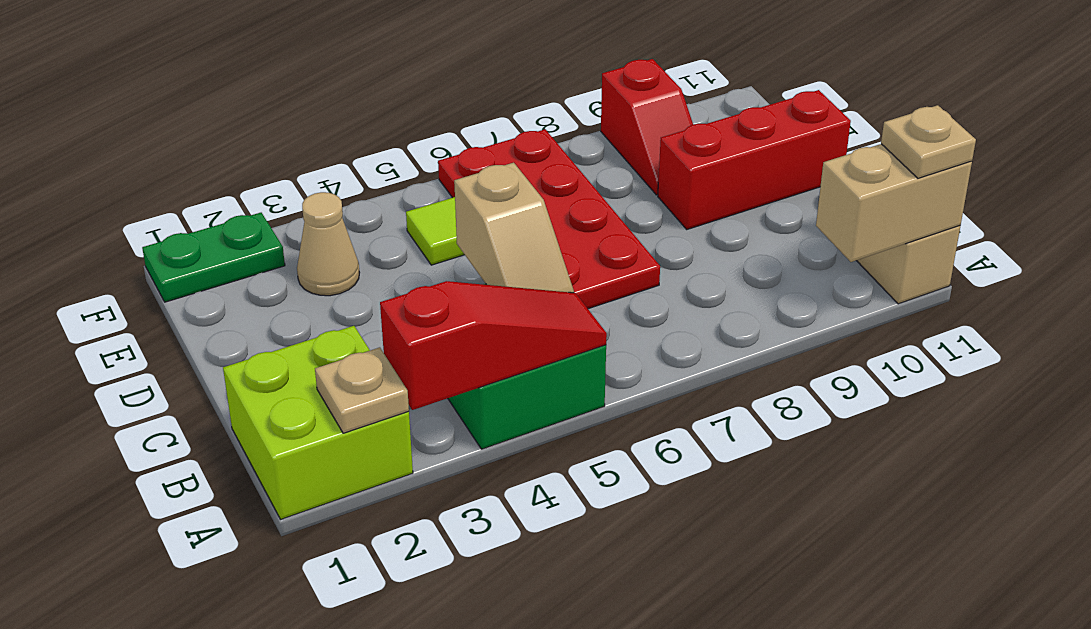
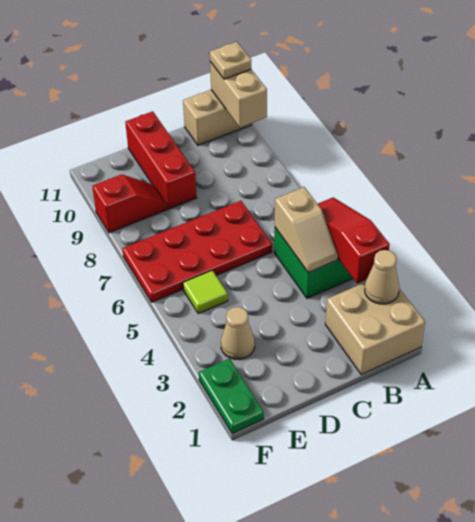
lime 2x2 brick [223,326,413,519] -> tan 2x2 brick [325,282,425,374]
tan 1x1 plate [315,347,409,433] -> tan 1x1 cone [365,250,399,304]
tan 1x2 slope [454,163,574,293] -> tan 1x2 slope turned to [275,187,338,272]

